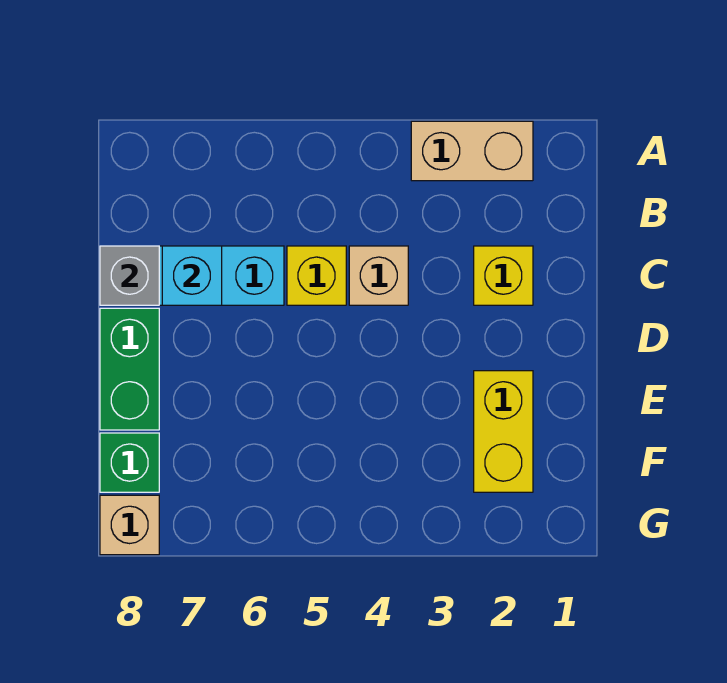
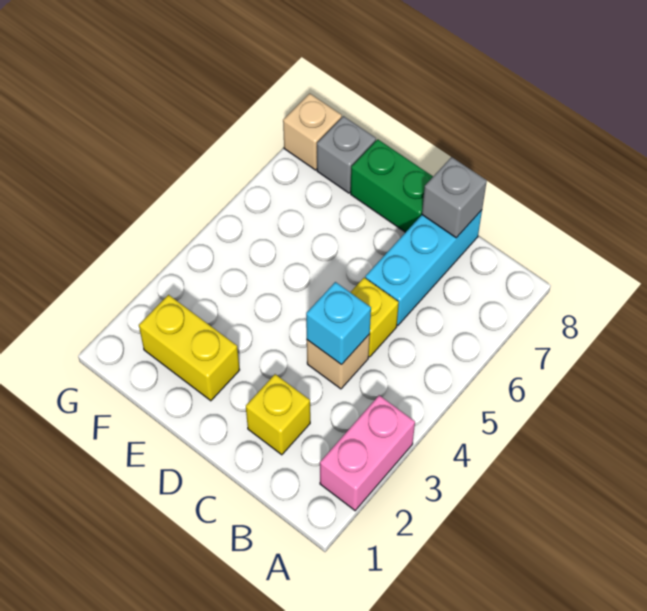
tan 1x2 brick [411,121,533,181] -> pink 1x2 brick [320,395,415,511]
cyan 1x1 brick [162,246,222,305] -> cyan 1x1 brick moved to [306,282,371,365]
green 1x1 brick [100,433,159,492] -> grey 1x1 brick [317,116,376,193]

